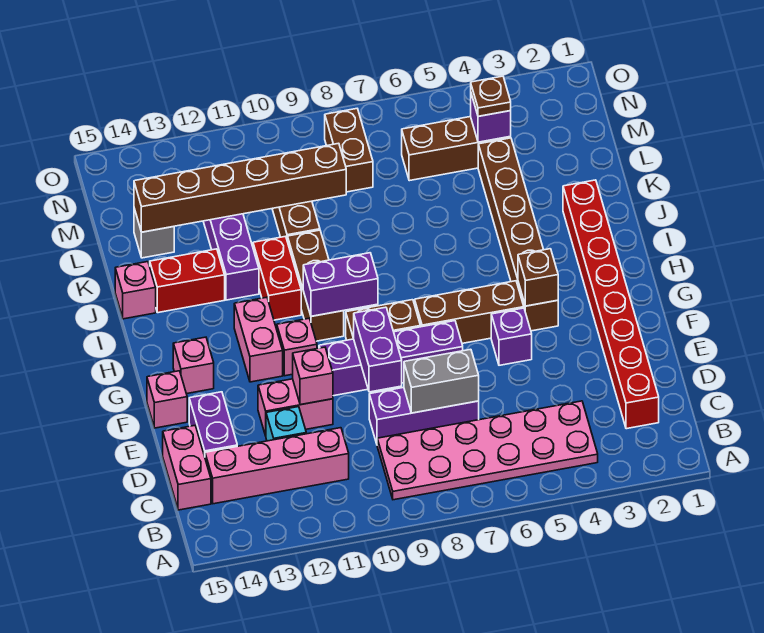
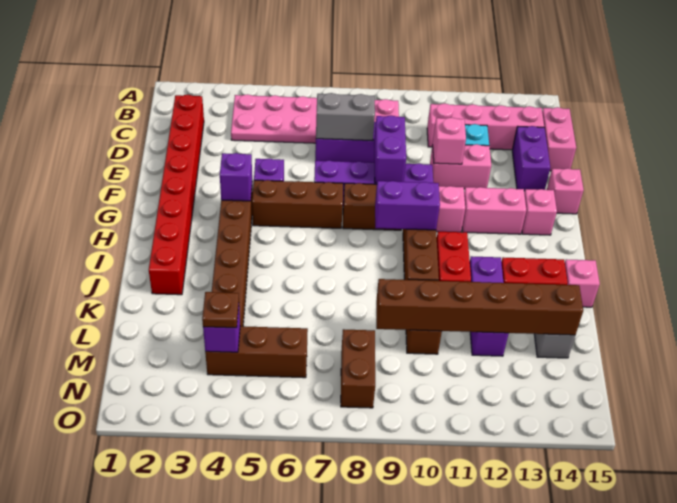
brown 1x1 brick [518,249,558,306] -> purple 1x1 brick [220,153,252,201]
pink 1x2 brick [234,297,283,382] -> pink 1x2 brick turned to [462,187,526,234]

